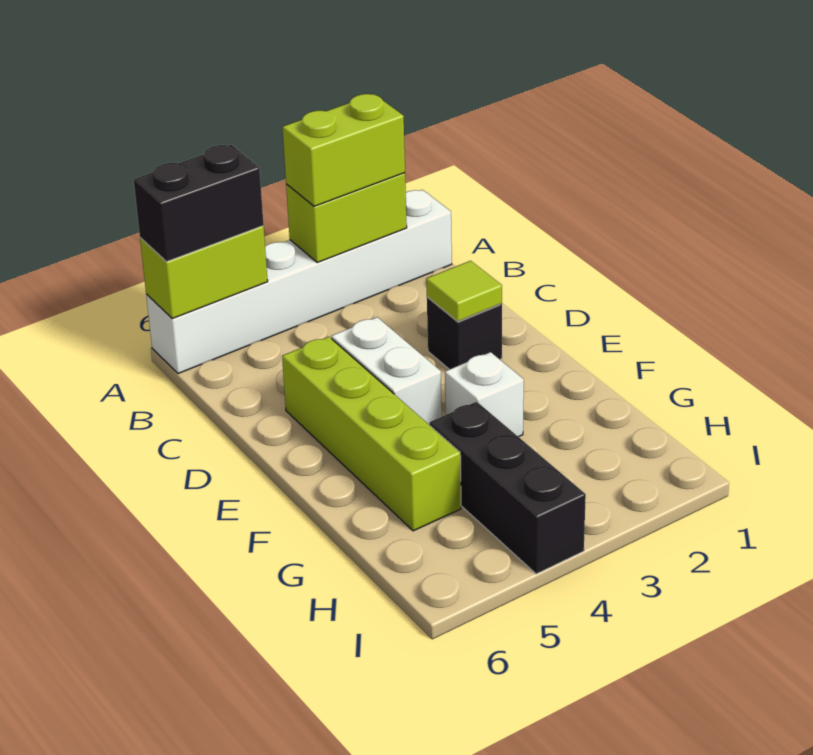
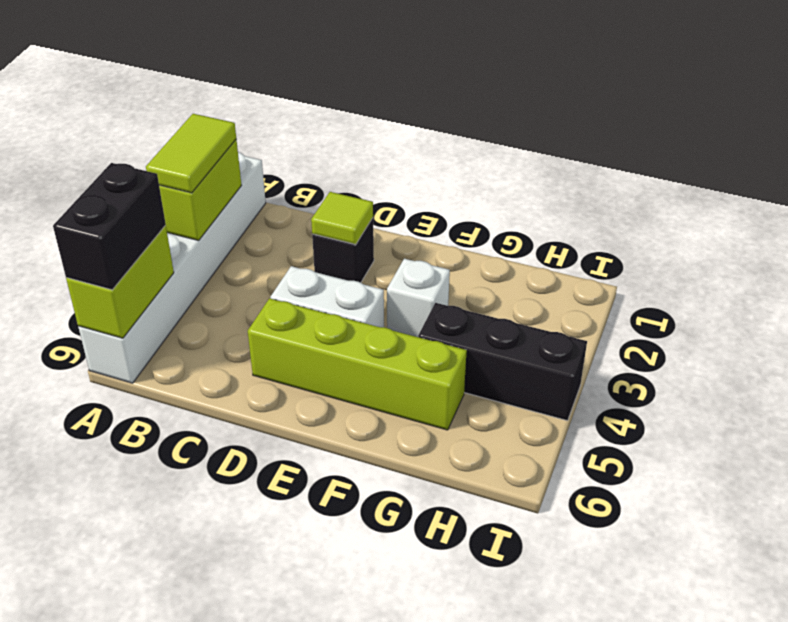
lime 1x2 brick [283,94,405,206] -> lime 1x2 tile [146,114,236,193]

